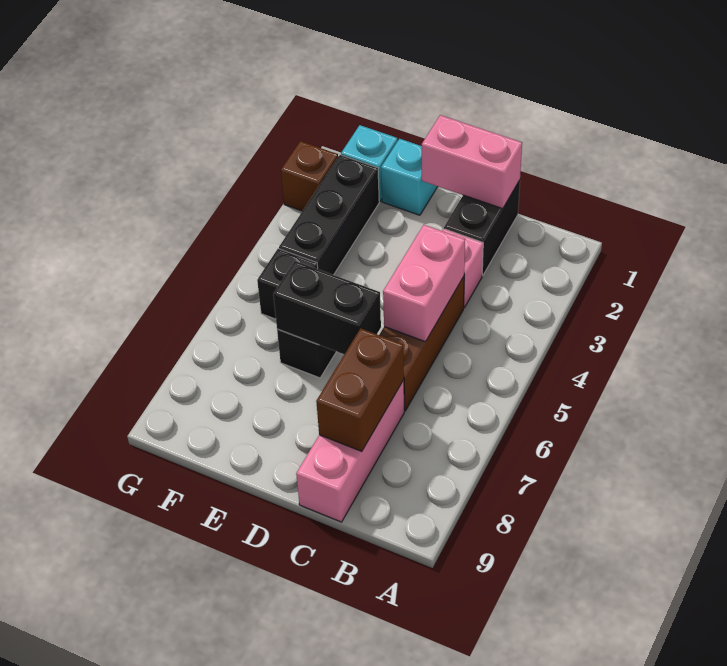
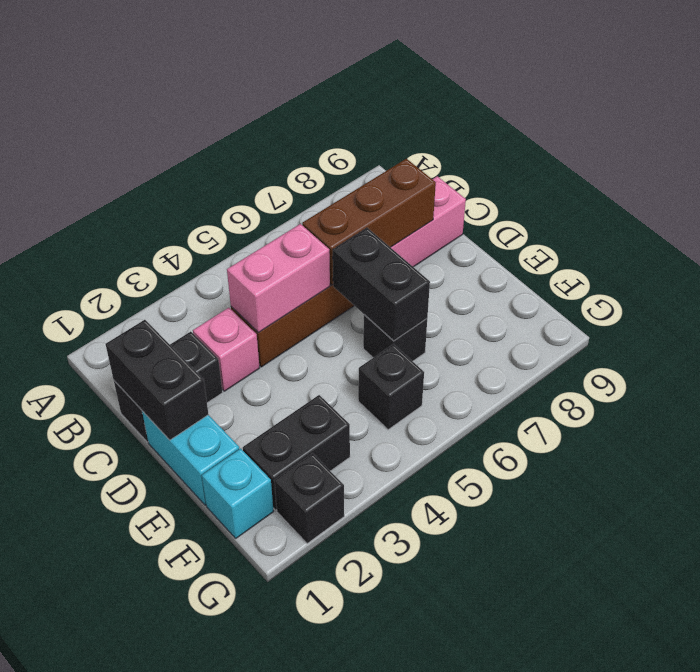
pink 1x2 brick [422,115,522,209] -> black 1x2 brick [106,320,209,440]
brown 1x2 brick [316,328,404,451] -> brown 1x3 brick [302,159,436,285]
cyan 1x1 brick [381,139,438,215] -> cyan 1x2 brick [142,411,239,505]
black 1x3 brick [279,155,379,275] -> black 1x2 brick [243,395,350,510]
brown 1x1 brick [281,141,338,211] -> black 1x1 brick [274,453,344,543]

